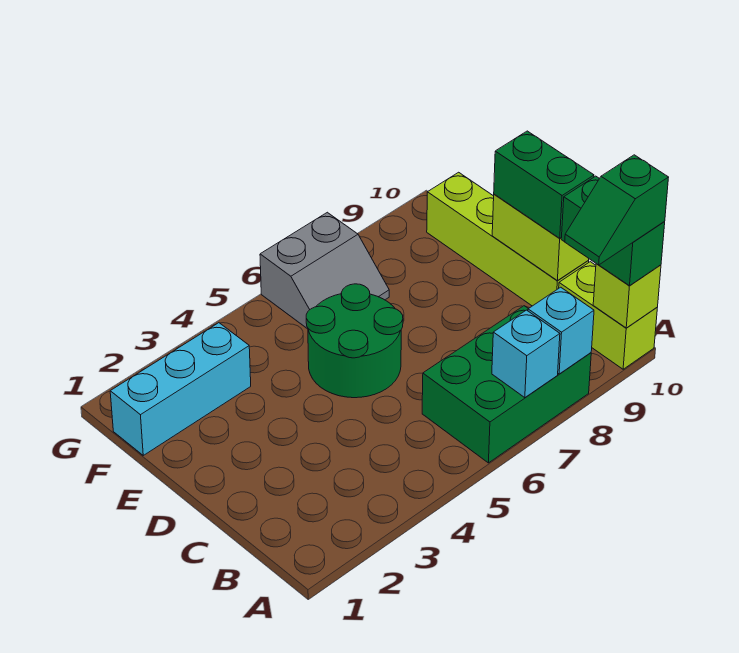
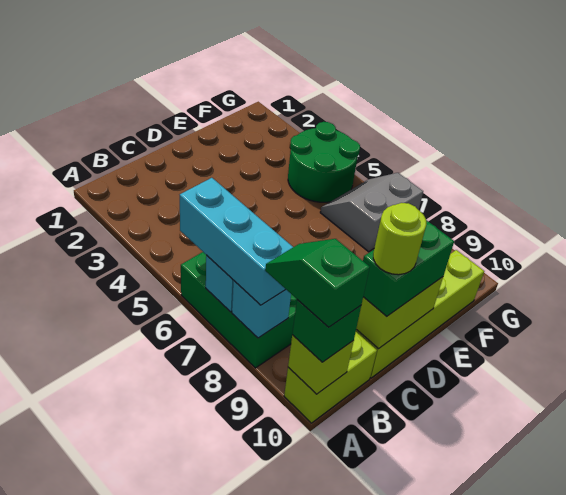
green 1x2 brick [561,176,665,286] -> green 1x1 brick [292,300,361,362]
none -> lime 1x1 round brick [373,203,426,275]
green 2x2 round brick [306,284,403,398] -> green 2x2 round brick moved to [288,122,360,202]
cyan 1x3 brick [110,323,251,455] -> cyan 1x3 brick moved to [180,178,293,305]
grey 2x2 slope [260,212,389,329] -> grey 2x2 slope turned to [320,173,423,252]

